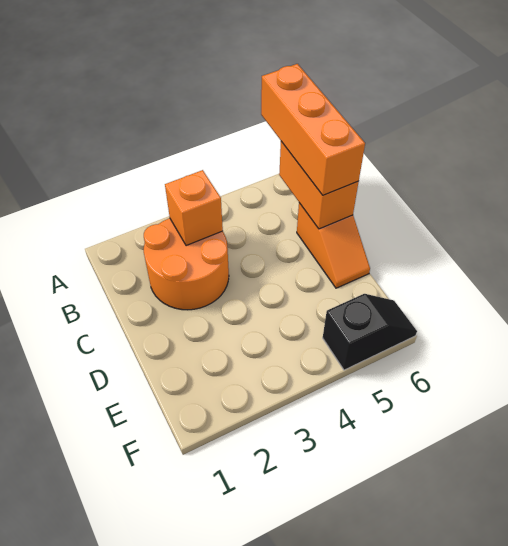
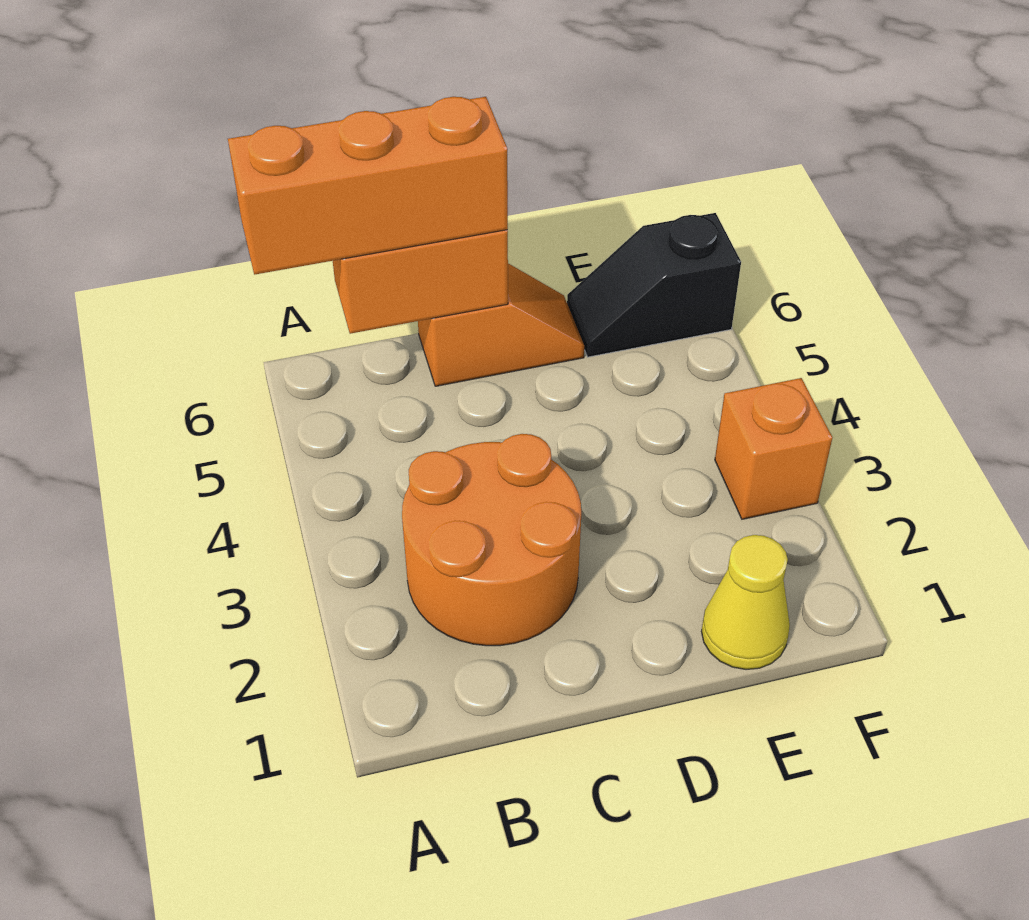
orange 1x1 brick [165,170,223,246] -> orange 1x1 brick moved to [715,378,832,519]
none -> yellow 1x1 cone [701,535,790,670]
black 1x2 slope [323,294,417,370] -> black 1x2 slope turned to [567,213,741,357]

